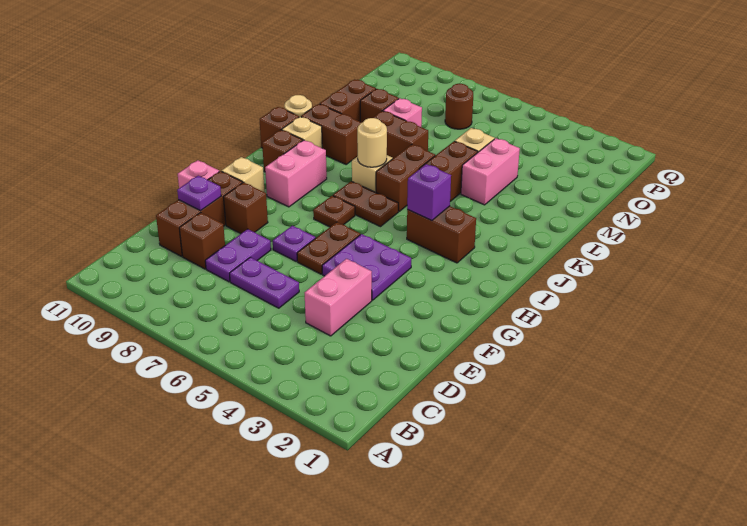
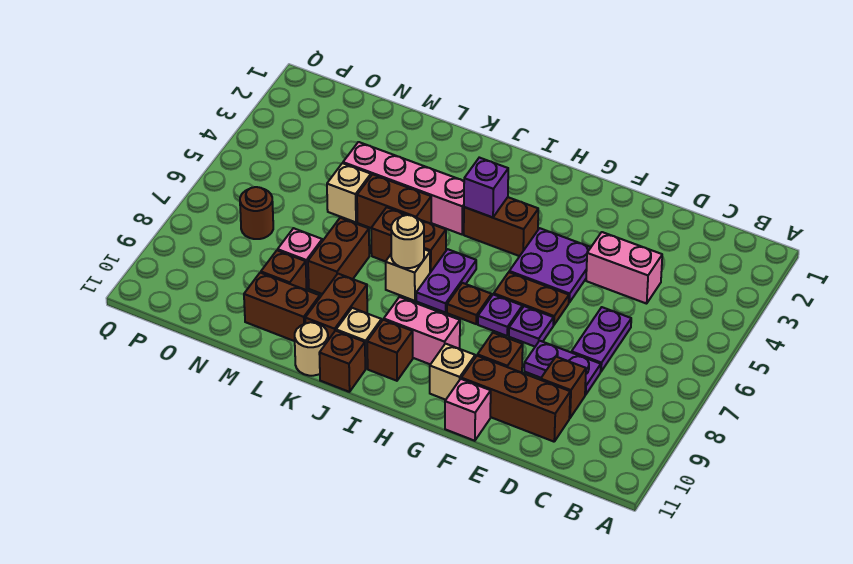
purple 1x1 plate [177,176,221,211] -> purple 1x1 plate moved to [478,294,522,336]
brown 1x2 brick [407,206,476,263] -> brown 1x2 brick turned to [464,197,538,256]
brown 1x2 plate [333,181,398,227] -> purple 1x2 plate [416,249,476,312]
pink 1x2 brick [461,138,520,205] -> pink 1x4 brick [343,142,464,234]

